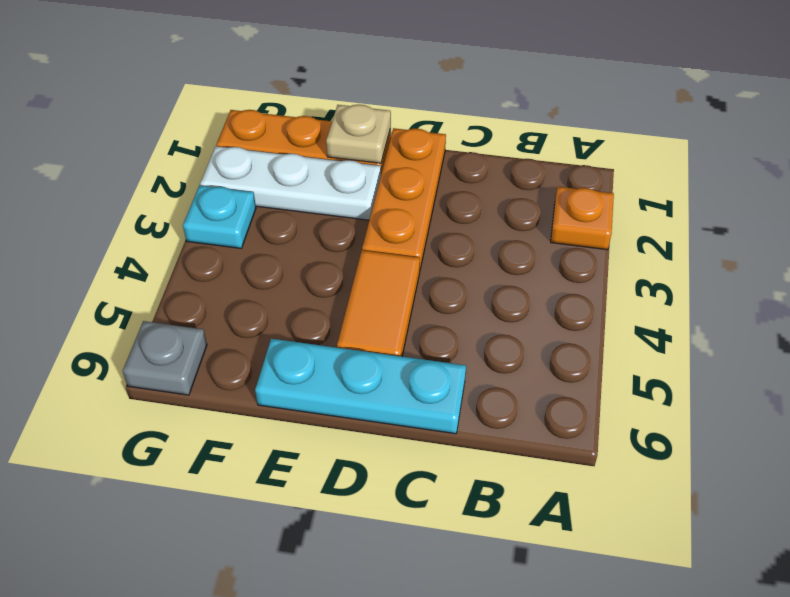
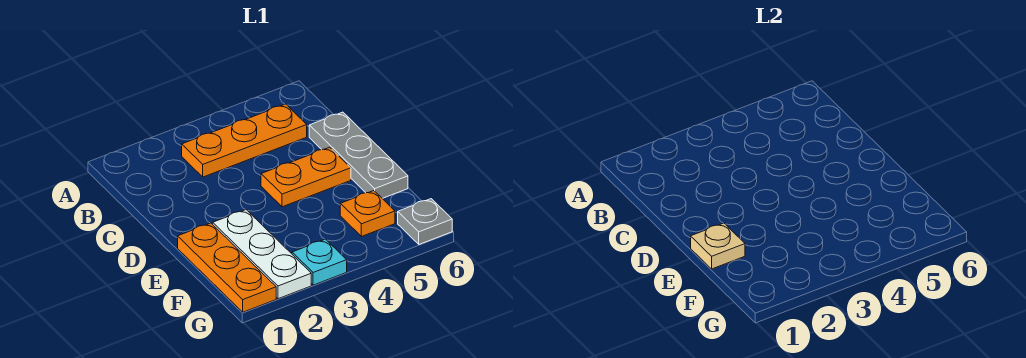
orange 1x1 plate [551,187,614,250] -> orange 1x1 plate moved to [340,191,395,237]
cyan 1x3 plate [255,339,466,434] -> grey 1x3 plate [309,112,408,198]
orange 1x3 plate [362,128,446,269] -> orange 1x3 plate moved to [182,104,307,177]
orange 1x2 tile [337,250,420,356] -> orange 1x2 plate [261,147,351,207]

